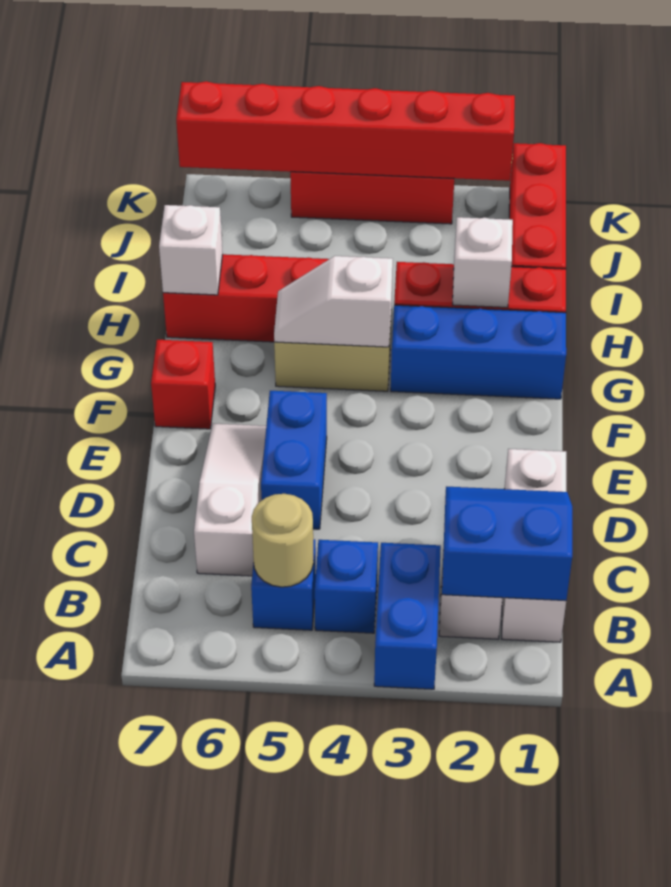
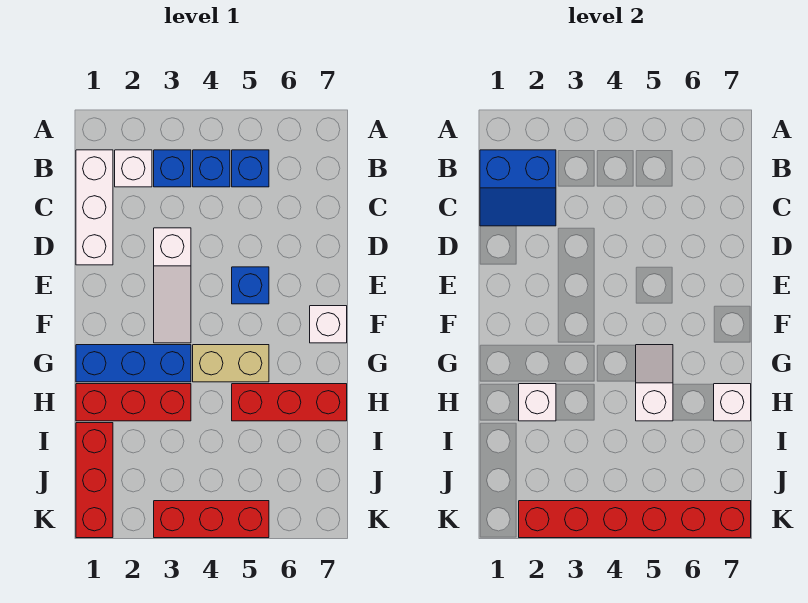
blue 1x2 brick [374,543,441,689] -> blue 1x1 brick [154,150,191,187]
tan 1x1 round brick [252,494,314,587] -> none
white 1x3 slope [194,424,266,576] -> white 1x3 slope moved to [154,228,191,343]
blue 1x2 brick [261,391,327,529] -> blue 1x1 brick [232,267,269,304]
red 1x1 brick [151,340,215,429] -> white 1x1 brick [310,306,347,343]
white 1x2 slope [274,256,393,347] -> white 1x2 slope turned to [636,345,673,421]

